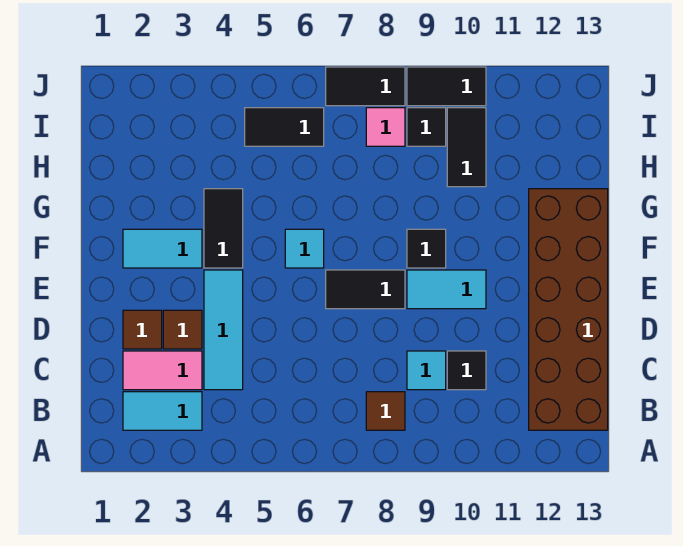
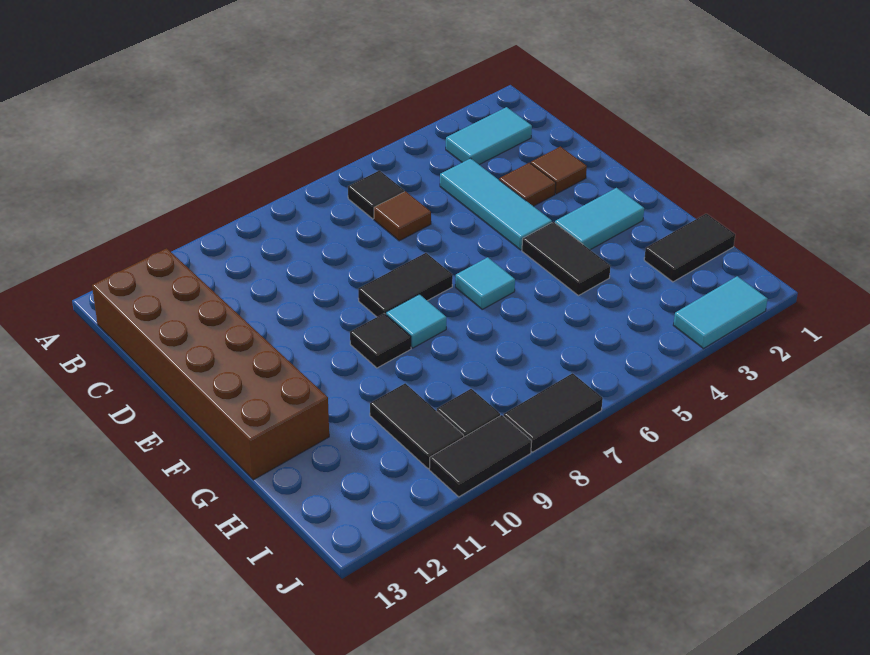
brown 1x1 tile [366,392,405,430] -> brown 1x1 tile moved to [374,191,431,241]
pink 1x2 tile [123,351,202,390] -> none
cyan 1x1 tile [407,351,446,390] -> cyan 1x1 tile moved to [386,294,446,348]
black 1x1 tile [447,351,486,390] -> black 1x1 tile moved to [348,171,404,219]
cyan 1x2 tile [407,270,486,309] -> cyan 1x2 tile moved to [673,276,768,349]
black 1x2 tile [245,108,324,146] -> black 1x2 tile moved to [644,214,735,282]
pink 1x1 tile [366,108,405,146] -> none

